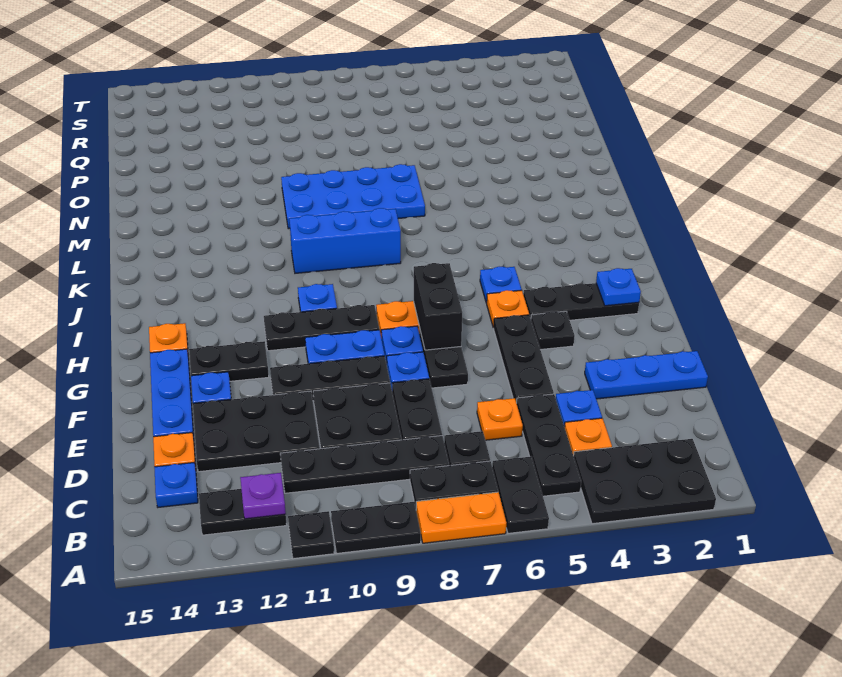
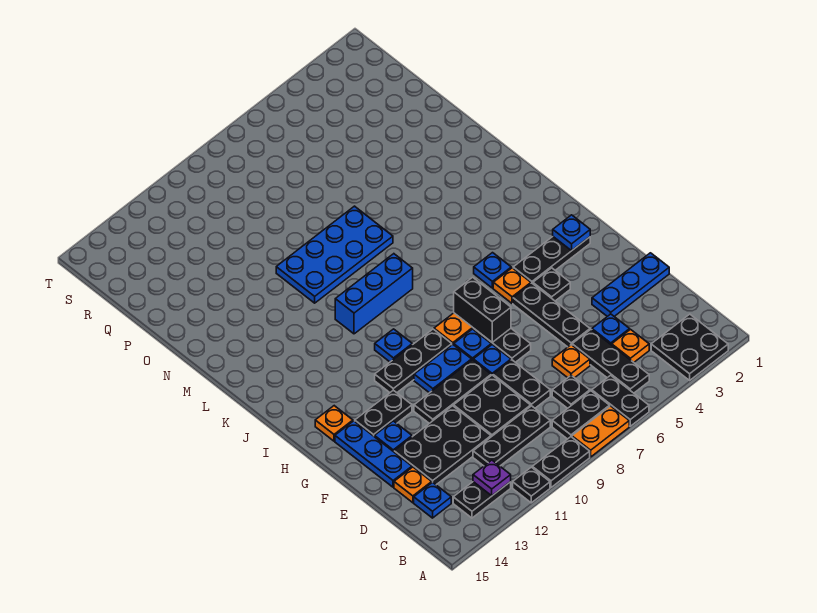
black 2x3 plate [574,439,716,524] -> black 2x2 plate [651,314,728,380]
black 1x4 plate [280,436,449,493] -> black 1x3 plate [473,406,550,466]

